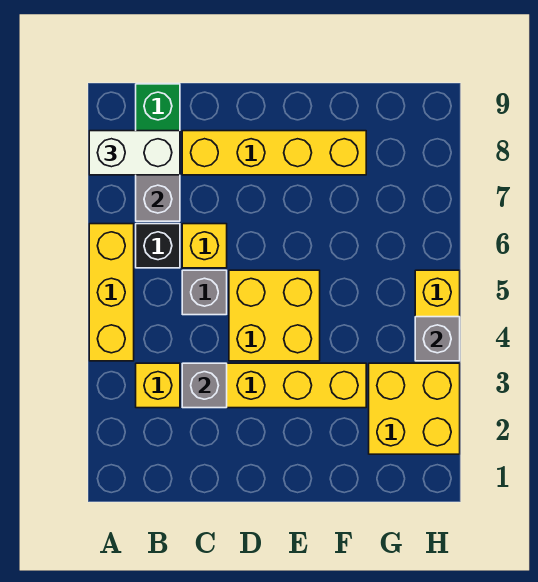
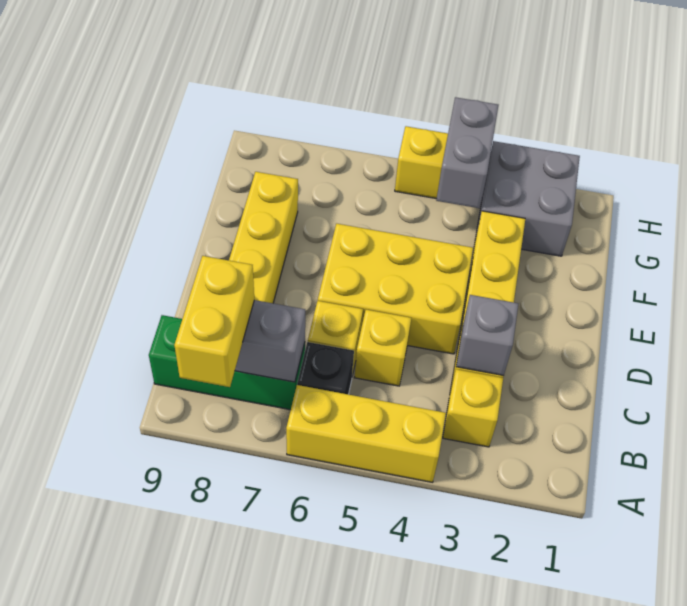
white 1x2 brick [89,131,180,175] -> yellow 1x2 brick [174,256,254,387]
grey 1x1 brick [182,270,227,315] -> yellow 1x1 brick [354,310,411,386]
yellow 2x2 brick [229,270,320,361] -> yellow 2x3 brick [318,224,473,354]
yellow 2x2 brick [369,363,460,454] -> grey 2x2 brick [476,141,580,256]
grey 1x1 brick [415,317,460,361] -> grey 1x2 brick [436,97,498,208]

